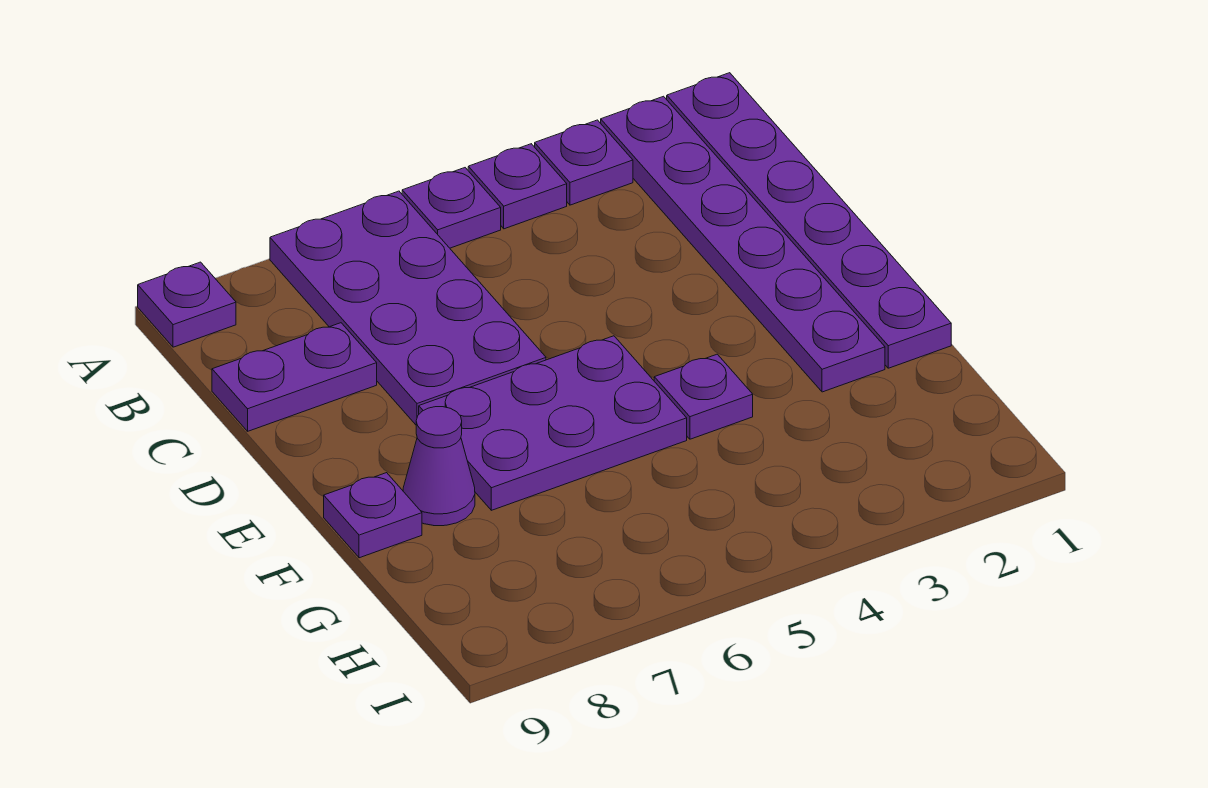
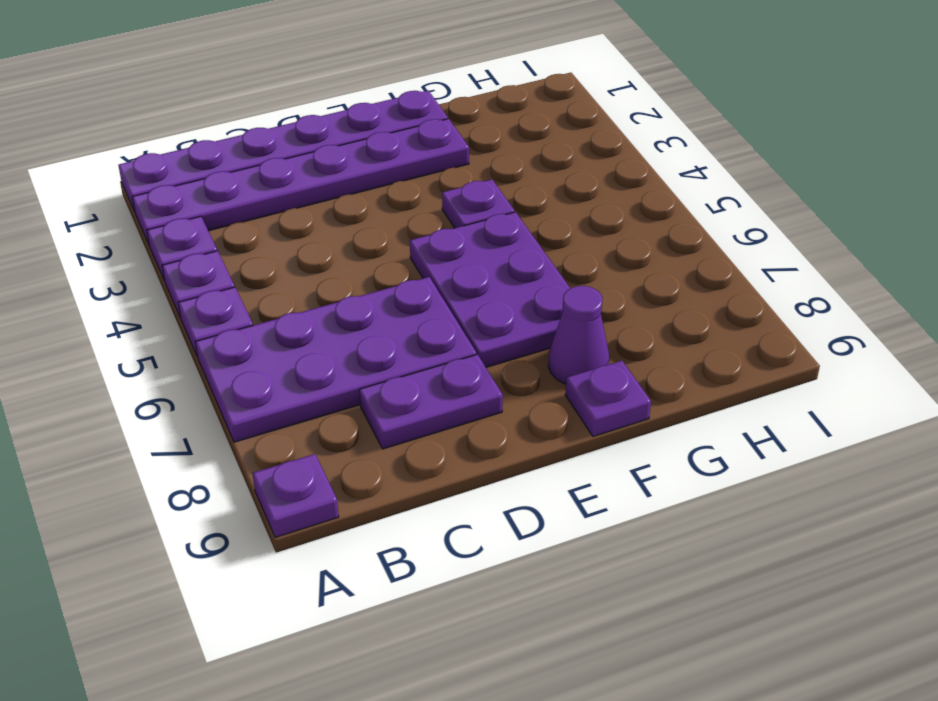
purple 1x2 plate [212,323,377,431] -> purple 1x2 plate turned to [359,355,503,449]

